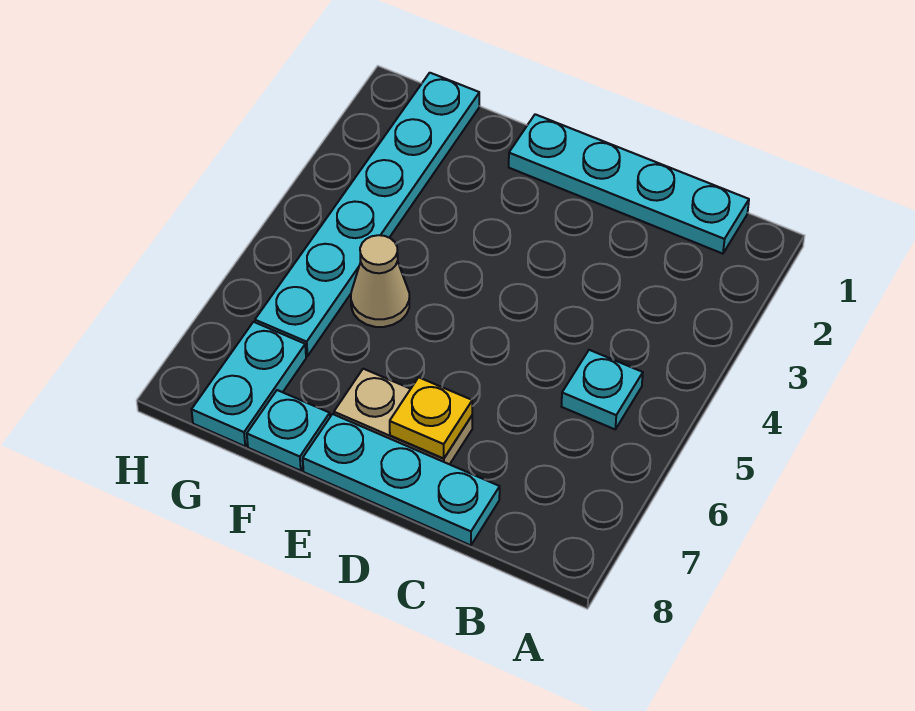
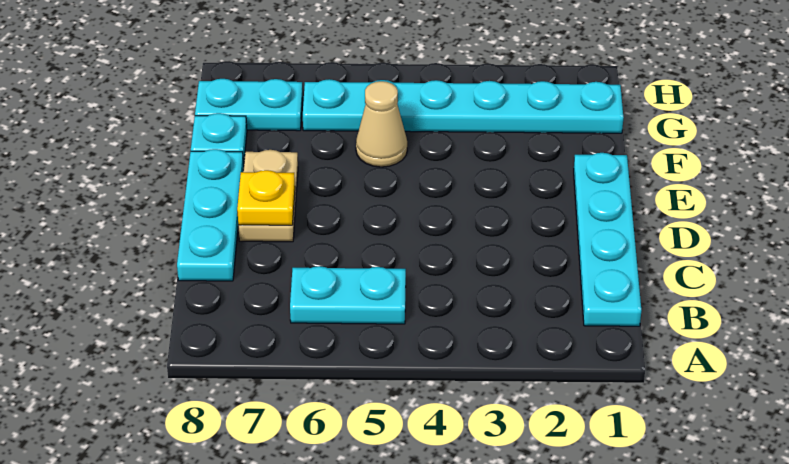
cyan 1x1 plate [561,350,643,429] -> cyan 1x2 plate [290,266,406,324]

